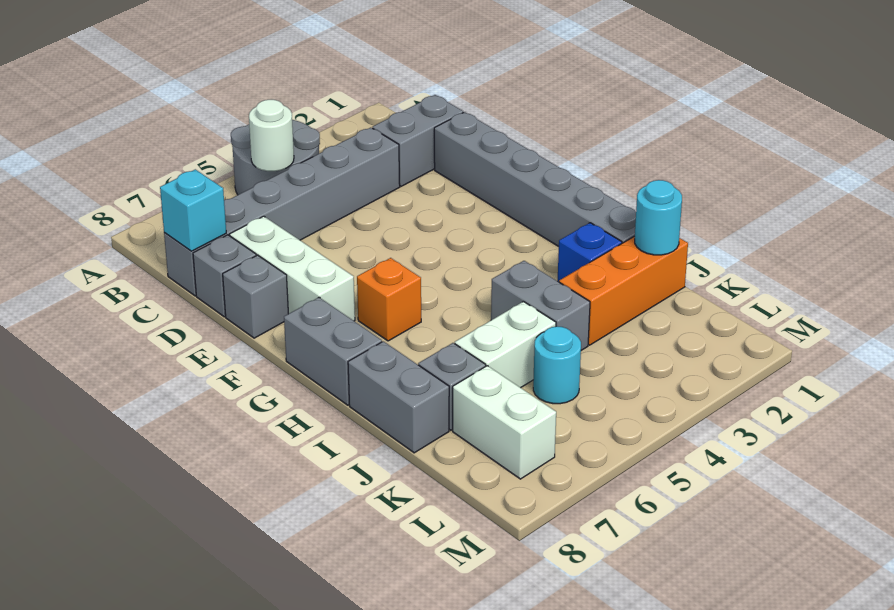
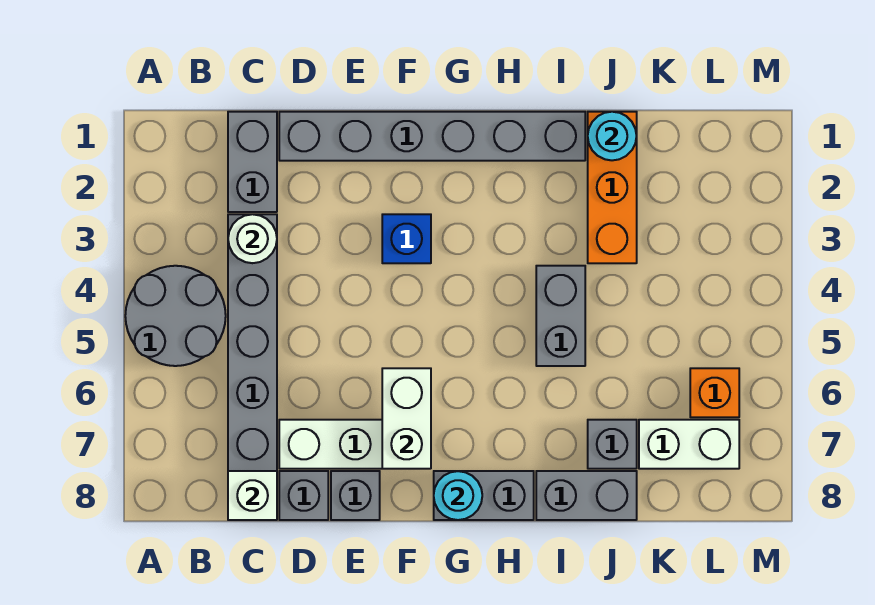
white 1x1 round brick [249,100,294,171] -> white 1x1 round brick moved to [228,214,277,263]
cyan 1x1 brick [160,169,226,251] -> white 1x1 brick [228,471,277,520]
orange 1x1 brick [357,258,421,341] -> orange 1x1 brick moved to [690,368,739,417]
blue 1x1 brick [558,223,622,282] -> blue 1x1 brick moved to [382,214,431,263]
grey 1x2 brick [491,261,590,350] -> grey 1x2 brick turned to [536,266,585,366]
white 1x2 brick [455,302,556,388] -> white 1x2 brick moved to [382,368,431,469]
cyan 1x1 round brick [533,326,581,404] -> cyan 1x1 round brick moved to [434,471,482,520]

